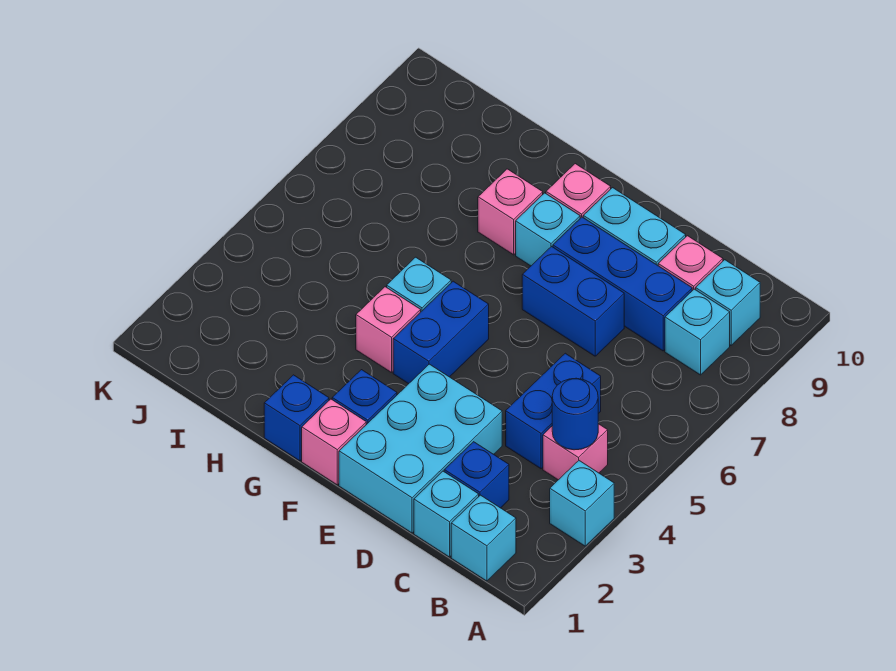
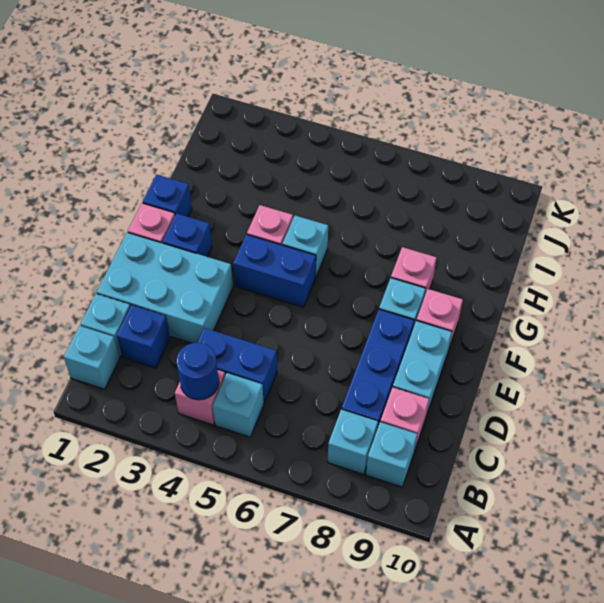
cyan 1x1 brick [550,461,614,546] -> cyan 1x1 brick moved to [213,373,264,437]
blue 1x2 brick [522,247,624,356] -> none

